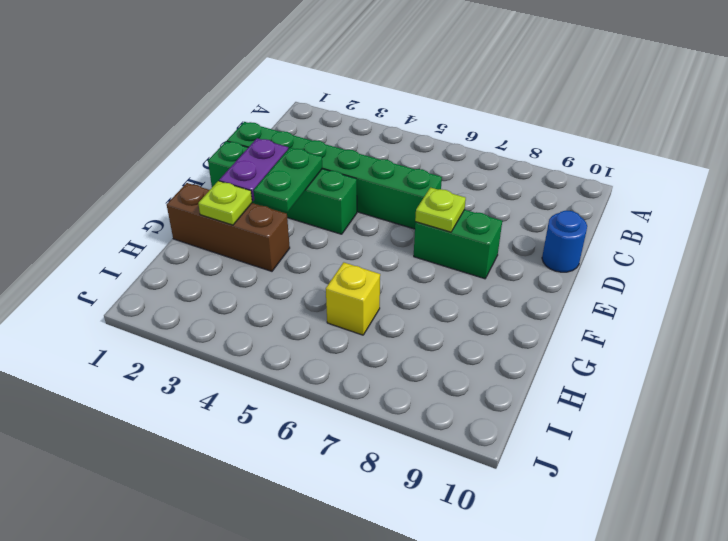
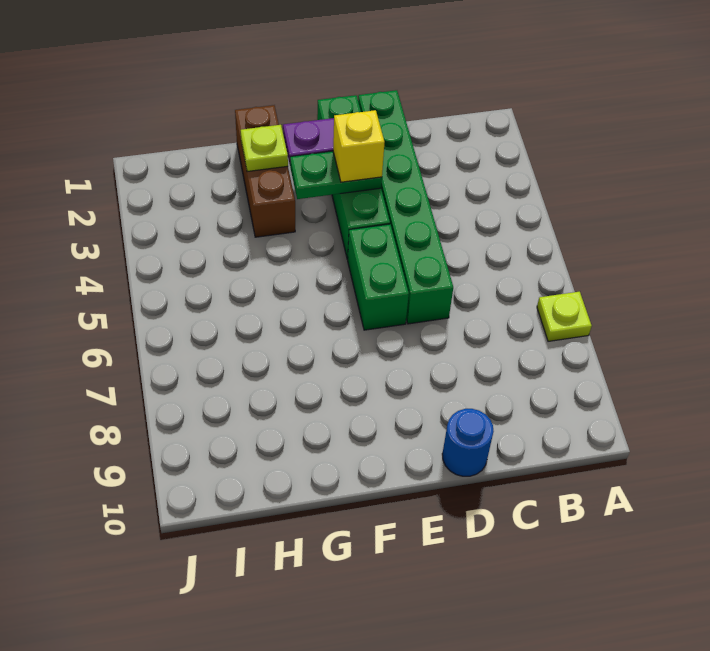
green 1x2 brick [414,210,502,279] -> green 1x2 brick moved to [347,224,409,330]
lime 1x1 plate [415,188,466,232] -> lime 1x1 plate moved to [537,292,592,341]
yellow 1x1 brick [326,262,380,335] -> yellow 1x1 brick moved to [333,110,385,182]

